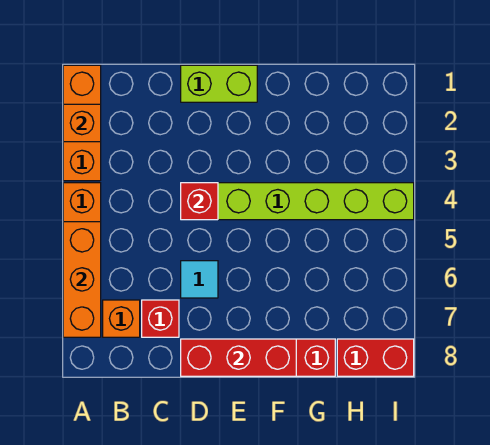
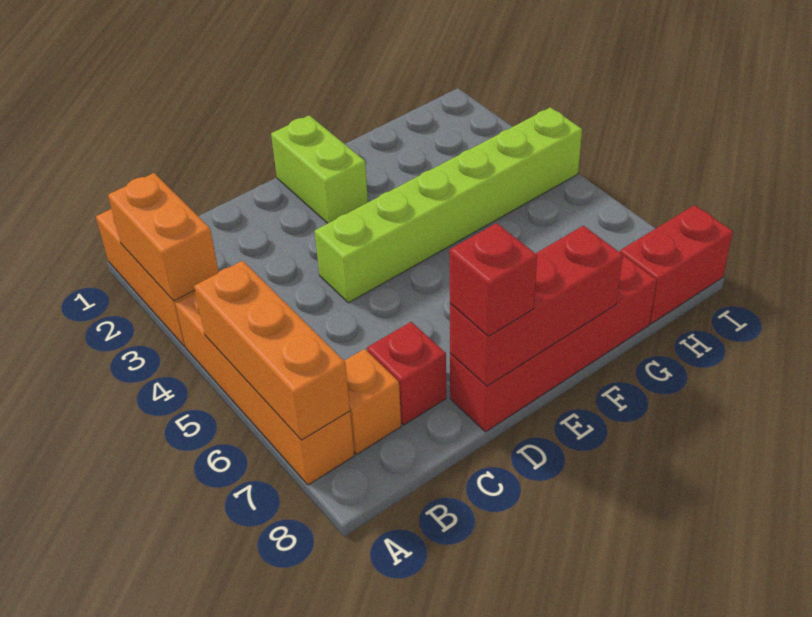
orange 1x1 brick [63,104,101,142] -> orange 1x2 brick [108,173,219,301]
lime 1x2 brick [181,65,257,102] -> lime 1x2 brick turned to [271,115,368,223]
red 1x1 brick [181,183,218,220] -> red 1x1 brick moved to [450,223,537,336]
cyan 1x1 tile [181,261,218,298] -> none

